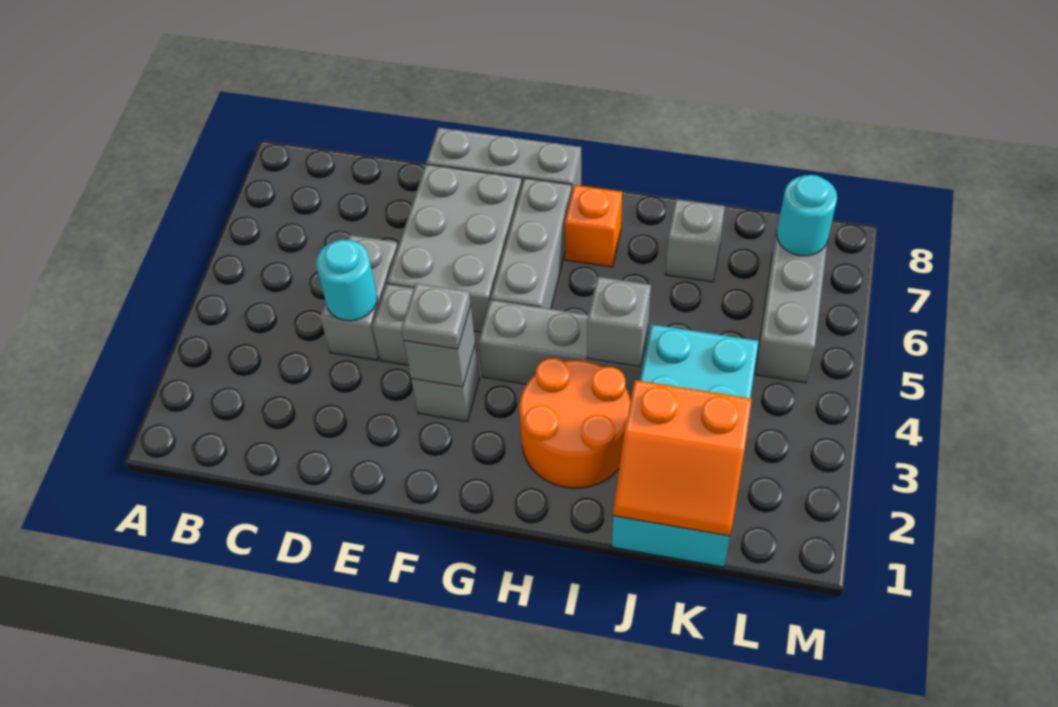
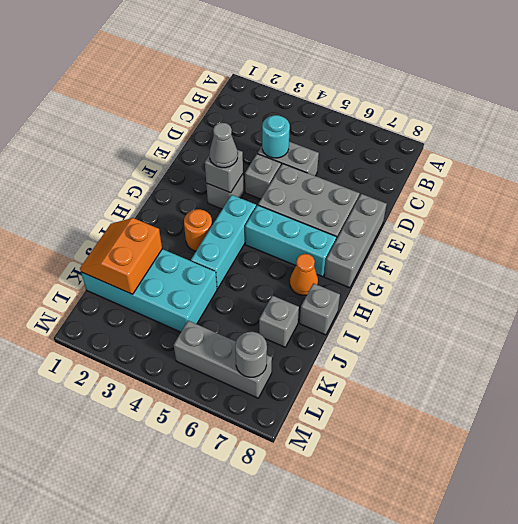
grey 1x1 plate [401,283,471,349] -> grey 1x1 cone [209,123,238,168]
grey 1x3 brick [479,300,648,401] -> cyan 1x3 brick [191,195,256,289]
grey 1x3 brick [491,178,572,309] -> cyan 1x3 brick [245,205,336,277]
orange 2x2 round brick [519,358,630,488] -> orange 1x1 round brick [184,209,212,251]
orange 1x1 brick [565,185,622,267] -> orange 1x1 cone [290,254,318,295]
grey 1x1 brick [587,277,651,367] -> grey 1x1 brick moved to [300,283,340,335]
cyan 1x1 round brick [777,175,837,256] -> grey 1x1 round brick [235,332,267,377]

